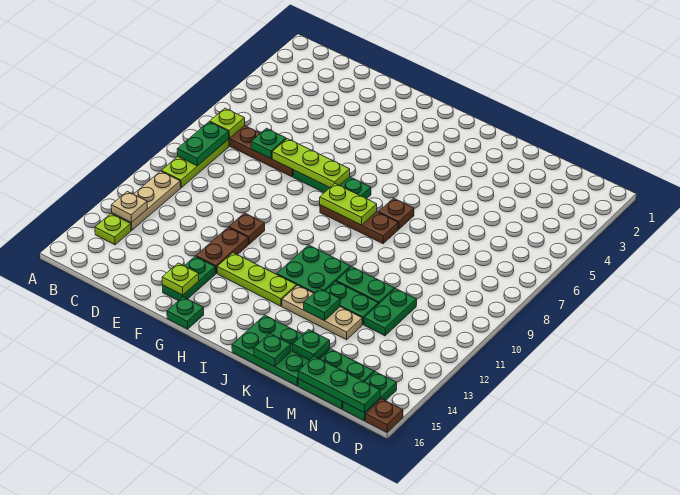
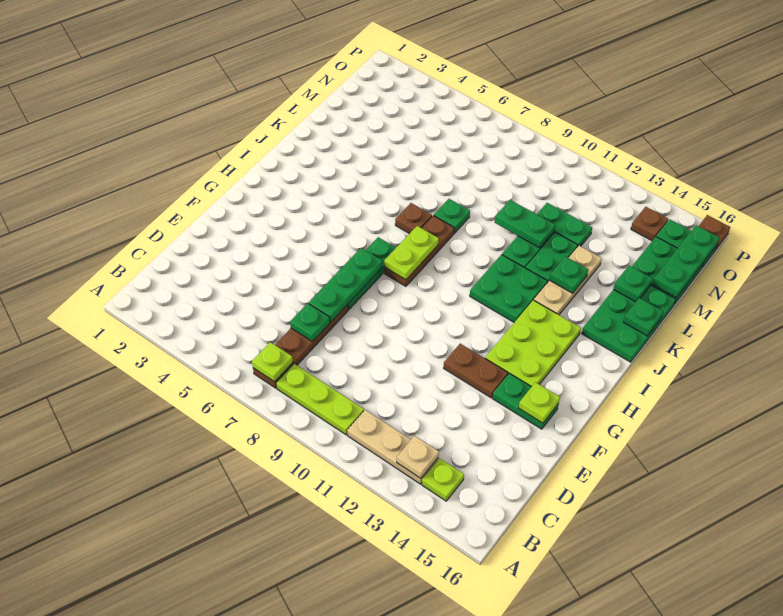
green 1x2 plate [177,122,229,166] -> green 1x2 plate moved to [495,200,555,248]
lime 1x3 plate [272,139,350,188] -> green 1x3 plate [309,248,382,322]
brown 1x1 plate [229,213,265,244] -> brown 1x1 plate moved to [631,207,668,241]
lime 1x3 plate [217,253,297,306] -> lime 2x3 plate [485,300,581,387]
green 1x1 plate [167,297,204,329] -> green 1x1 plate moved to [434,199,470,233]

